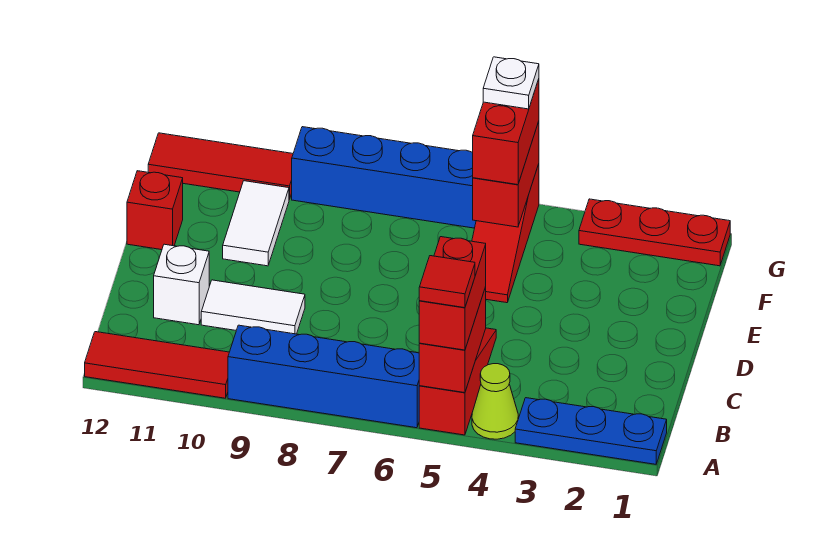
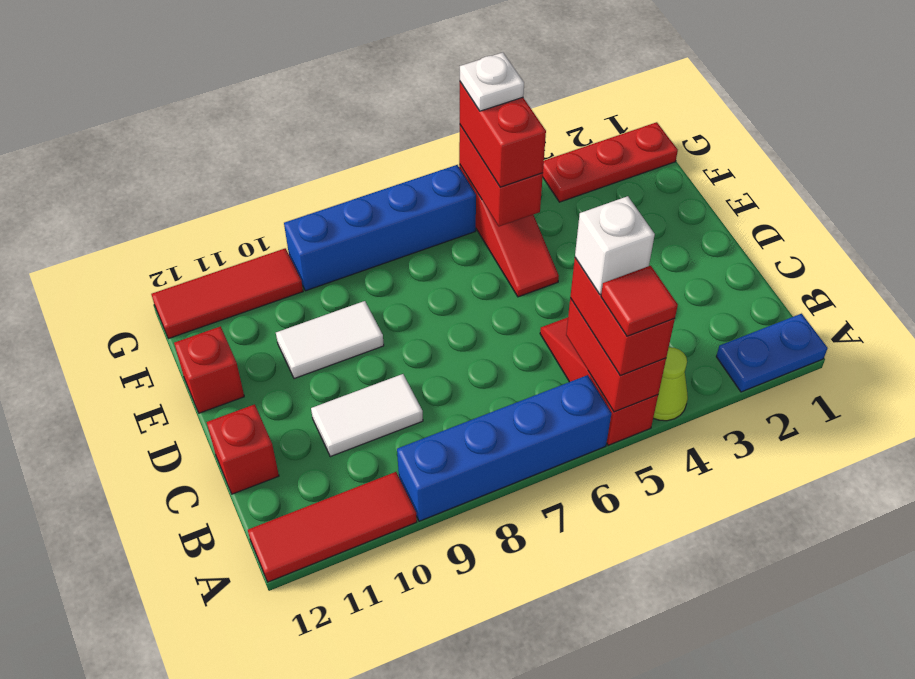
blue 1x3 plate [515,398,667,464] -> blue 1x2 plate [716,314,828,392]
white 1x1 brick [154,244,209,325] -> white 1x1 brick moved to [575,196,655,294]
none -> red 1x1 brick [207,404,279,494]
white 1x2 tile [223,181,289,266] -> white 1x2 tile turned to [276,301,384,379]

